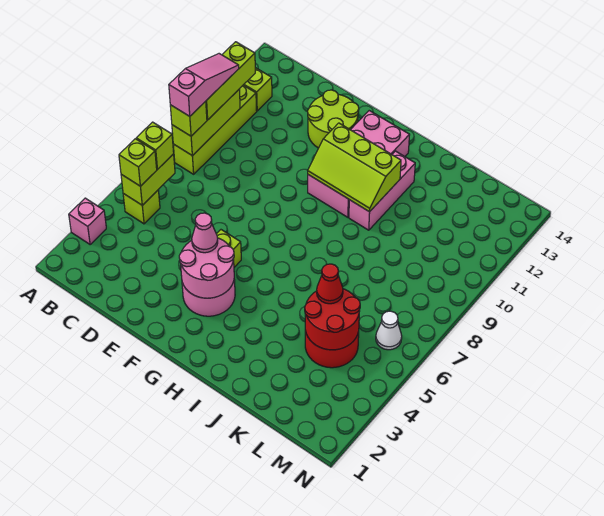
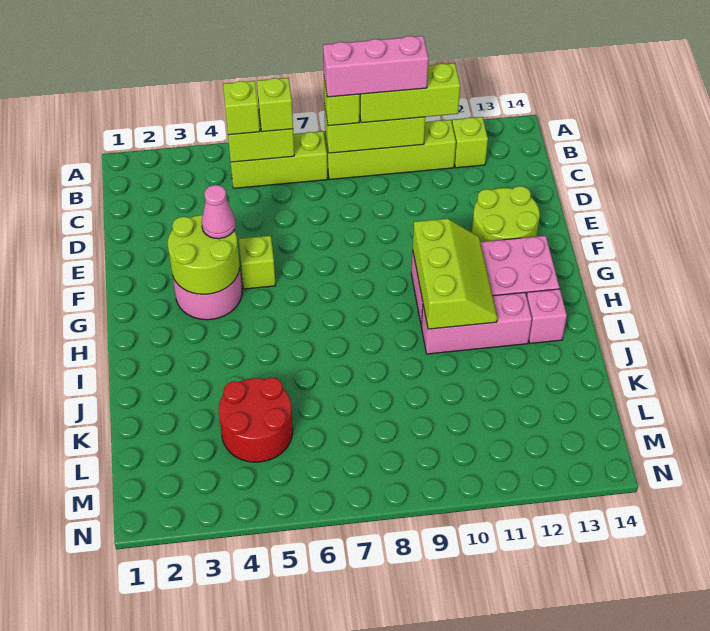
pink 1x1 brick [69,198,106,244] -> pink 1x1 brick moved to [526,289,567,343]
lime 1x1 brick [123,190,160,224] -> lime 1x3 brick [231,131,328,188]
pink 1x3 slope [169,54,239,116] -> pink 1x3 brick [323,36,428,97]
pink 2x2 round brick [179,238,234,298] -> lime 2x2 round brick [168,215,239,294]
lime 2x3 slope [308,123,401,212] -> lime 2x3 slope turned to [413,218,497,329]
red 2x2 round brick [305,289,360,350] -> none
red 1x1 cone [317,264,343,304] -> none
white 1x1 cone [376,311,402,350] -> none

